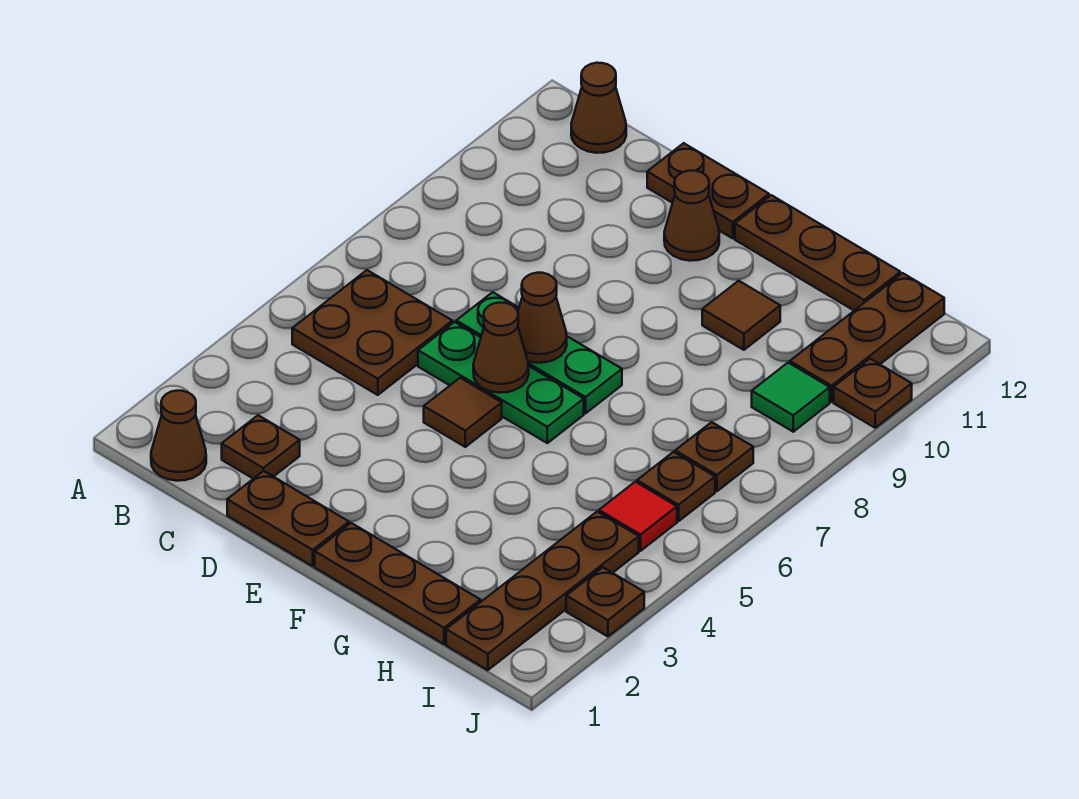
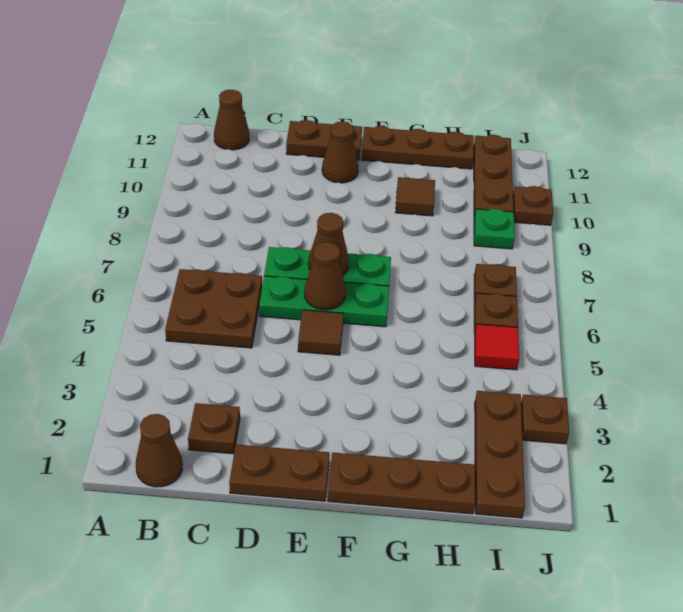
brown 1x4 plate [446,512,639,670] -> brown 1x3 plate [475,391,525,518]
green 1x1 tile [752,363,830,432] -> green 1x1 plate [474,209,515,249]

